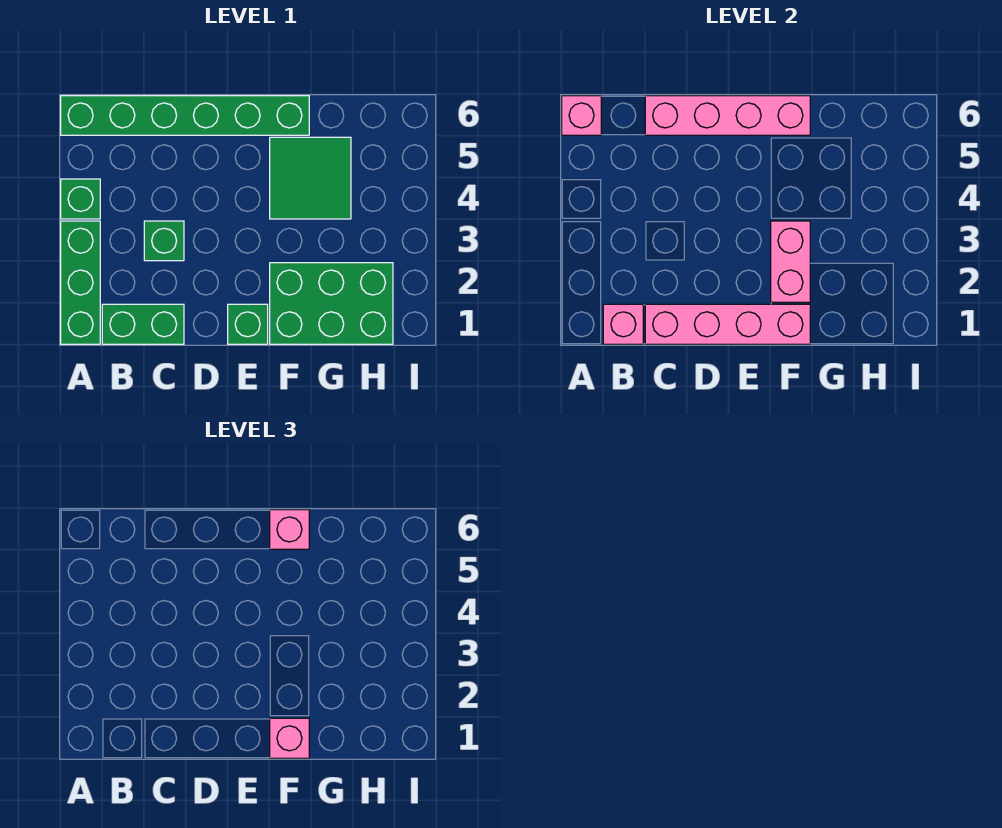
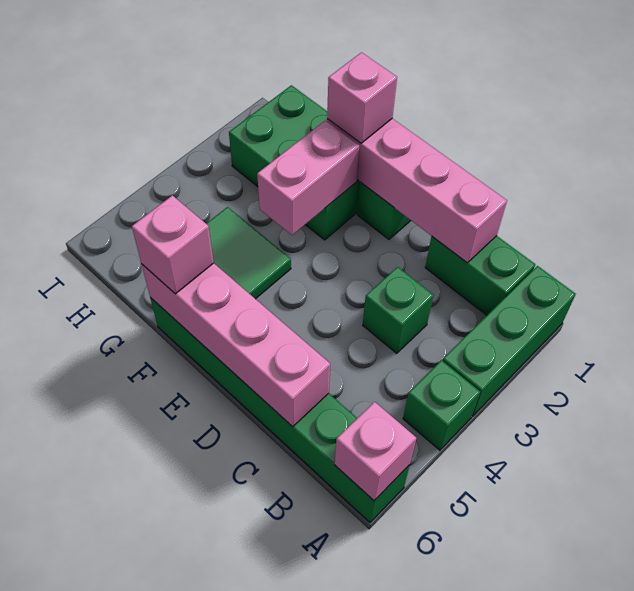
pink 1x1 brick [603,304,643,344] -> none

